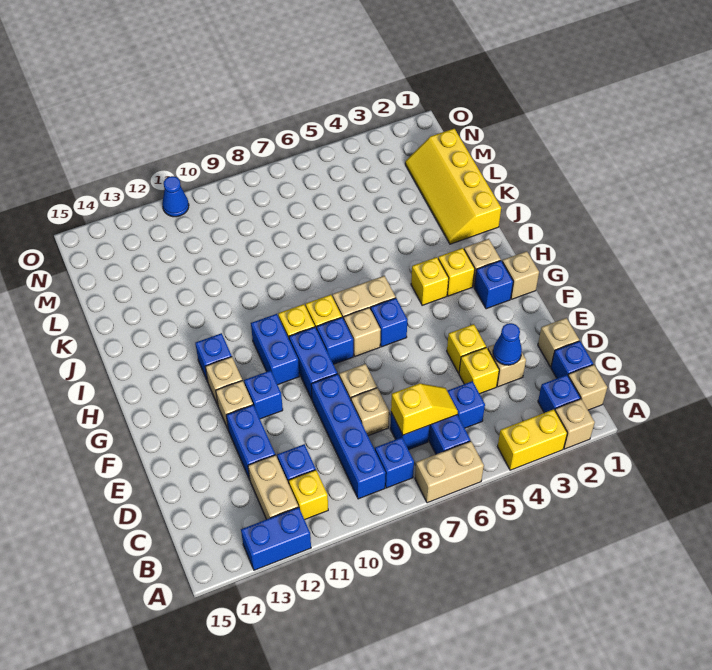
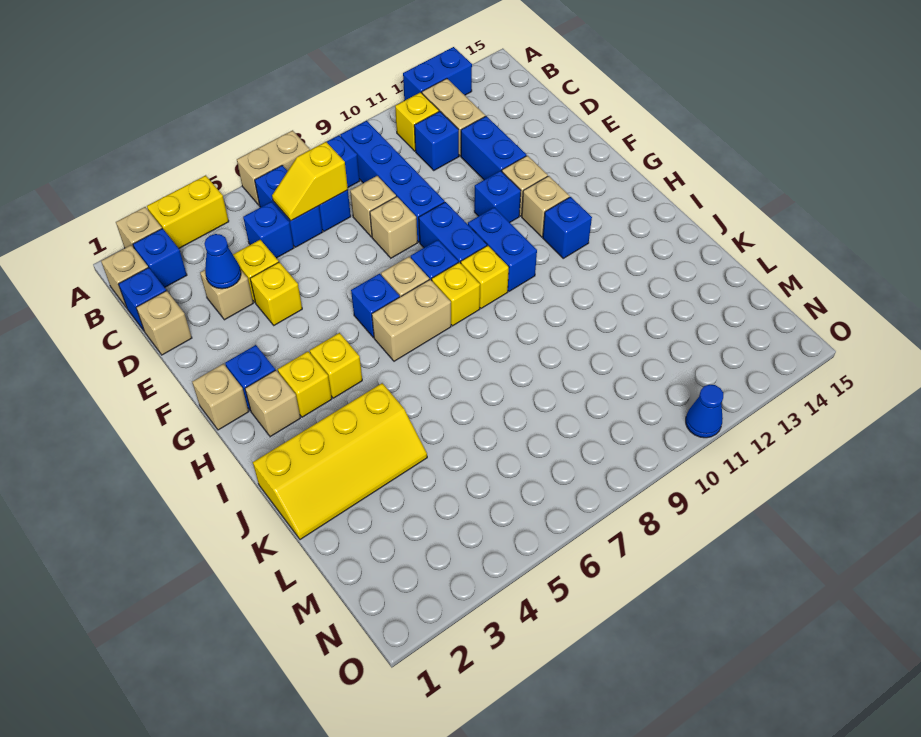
yellow 2x4 slope [405,129,501,244] -> yellow 2x4 slope turned to [253,383,427,540]

